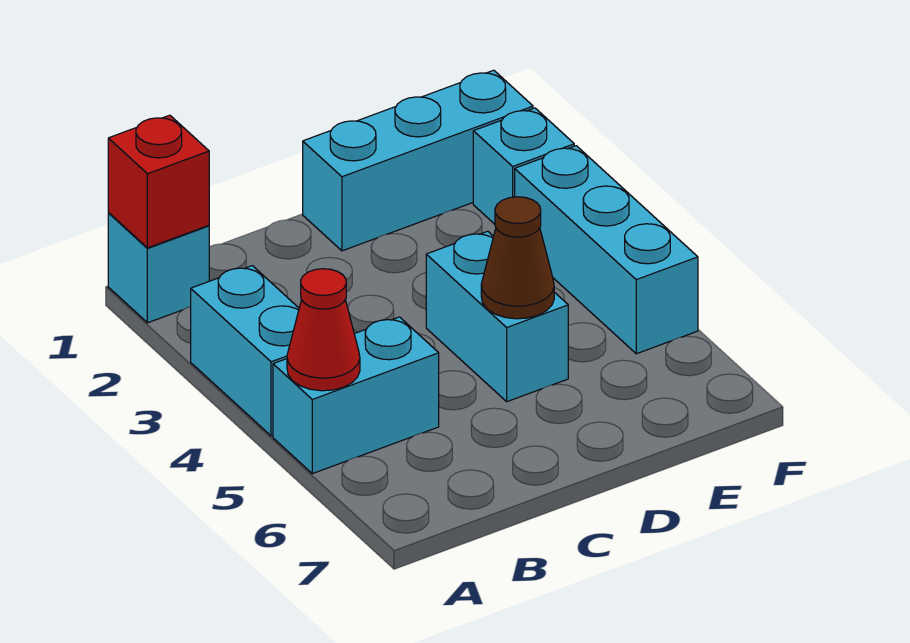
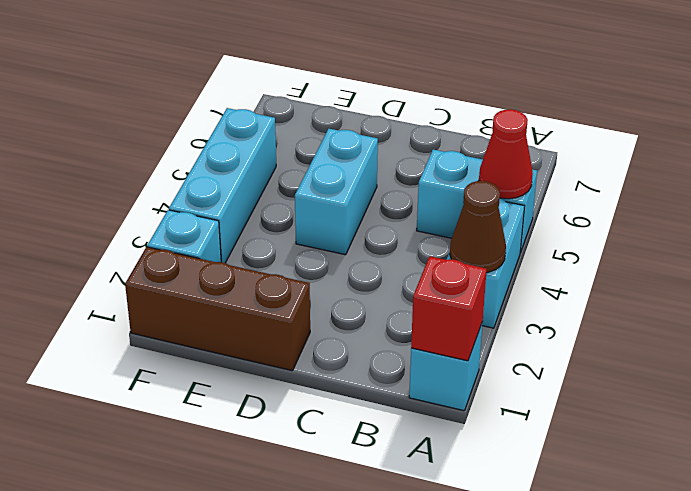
cyan 1x3 brick [303,70,533,251] -> brown 1x3 brick [125,247,310,371]
brown 1x1 cone [481,197,554,319] -> brown 1x1 cone moved to [450,181,506,273]

